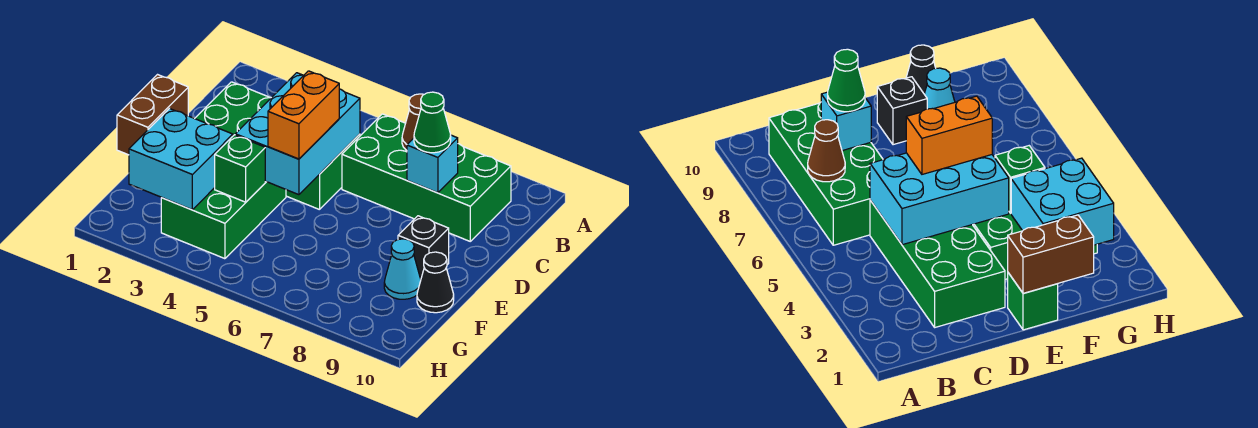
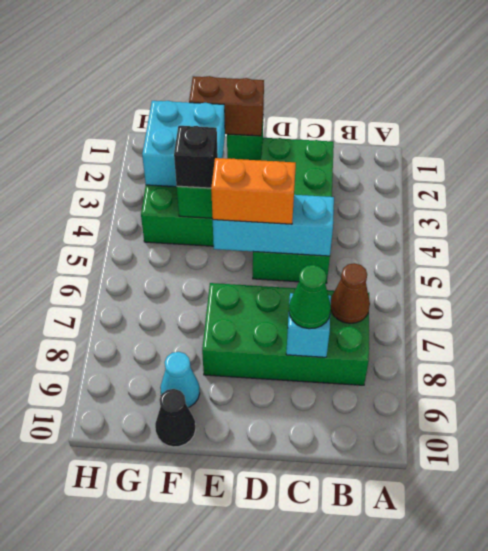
green 2x4 brick [342,114,511,241] -> green 2x4 brick turned to [202,283,369,385]
cyan 2x3 brick [235,73,360,195] -> cyan 1x3 brick [213,195,334,256]
black 1x1 brick [398,216,449,279] -> black 1x1 brick moved to [174,126,218,188]

